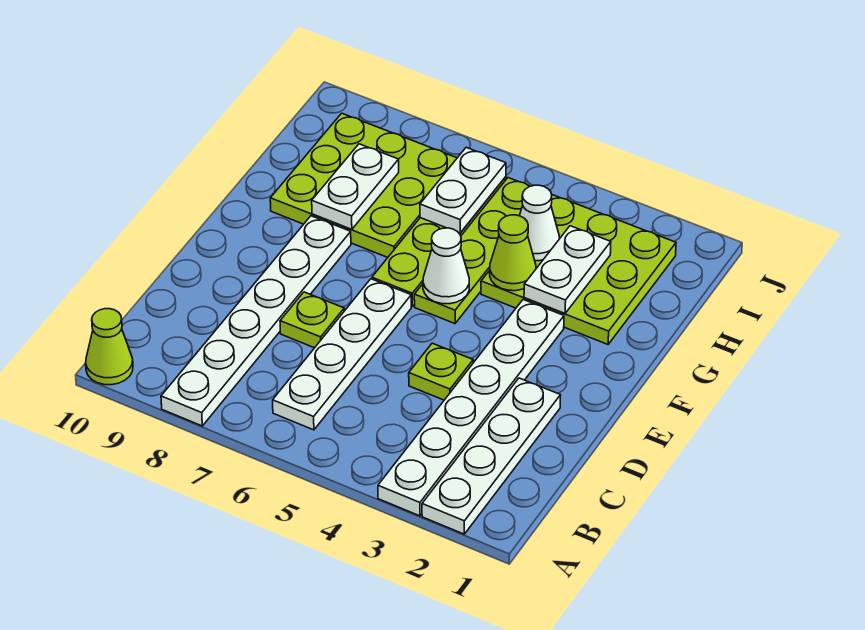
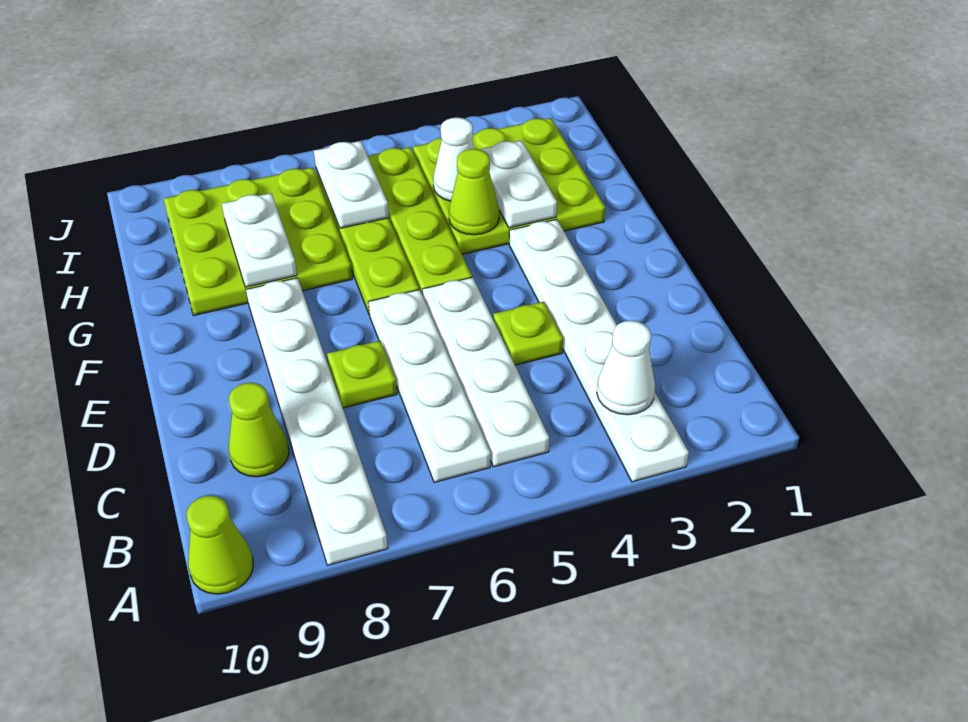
white 1x4 plate [422,378,561,534] -> white 1x4 plate moved to [422,277,549,467]
none -> lime 1x1 cone [229,383,289,477]
white 1x1 cone [423,228,469,304] -> white 1x1 cone moved to [597,321,655,415]

